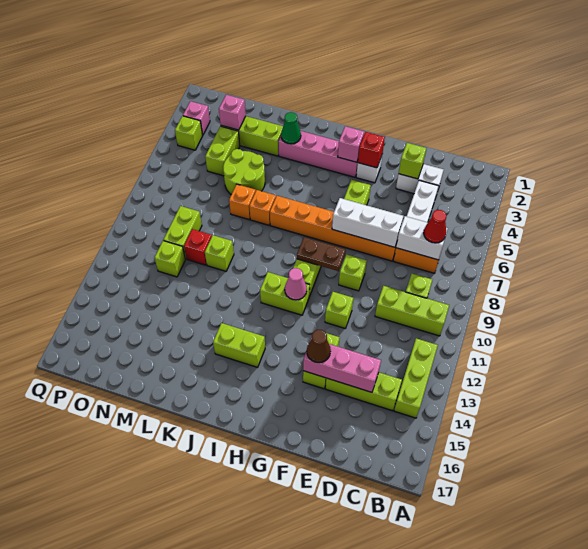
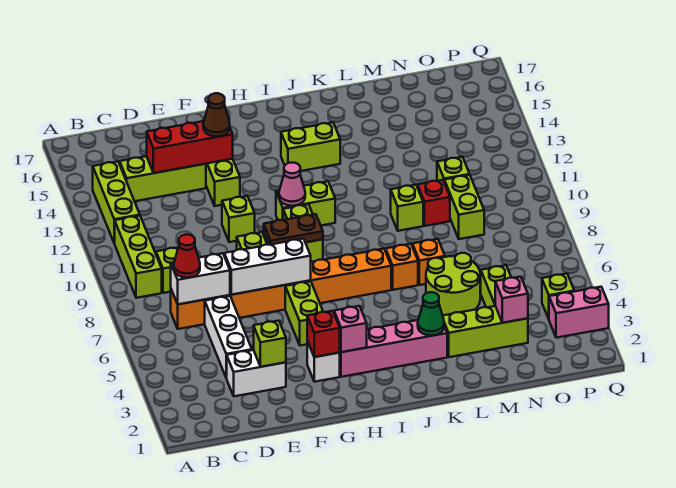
lime 1x3 brick [375,286,449,336] -> lime 1x3 brick turned to [114,216,162,298]
pink 1x3 brick [303,338,381,392] -> red 1x3 brick [147,121,233,173]
pink 1x1 brick [183,101,210,135] -> pink 1x2 brick [549,287,609,338]

